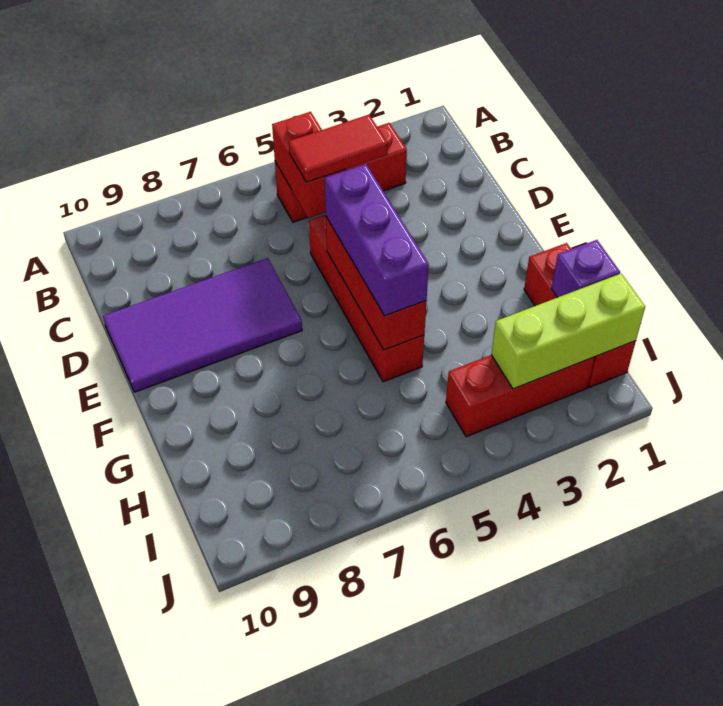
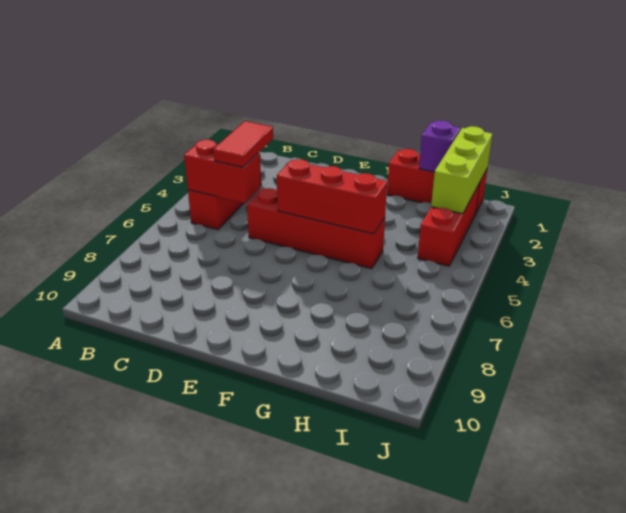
purple 2x4 tile [103,258,302,392] -> none
purple 1x3 brick [325,164,429,316] -> none

